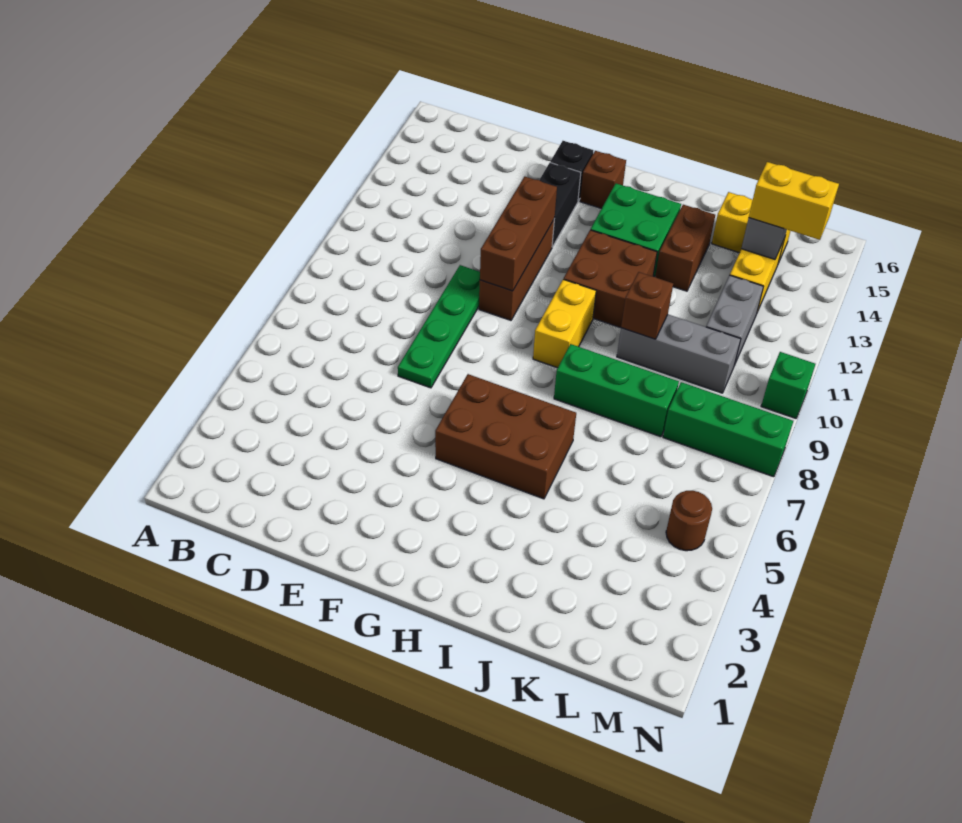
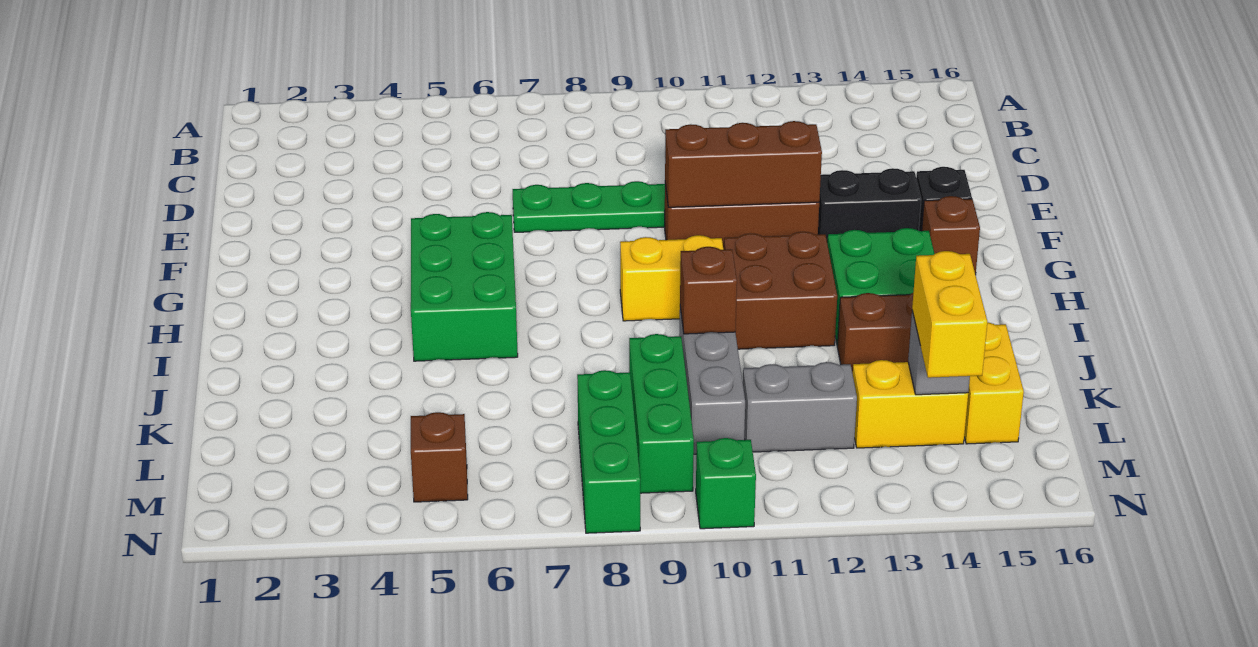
brown 2x3 brick [435,374,576,499] -> green 2x3 brick [411,212,518,361]
green 1x3 brick [554,344,679,437] -> green 1x3 brick moved to [629,334,694,493]
brown 1x1 round brick [666,491,712,551] -> brown 1x1 brick [411,412,468,502]

